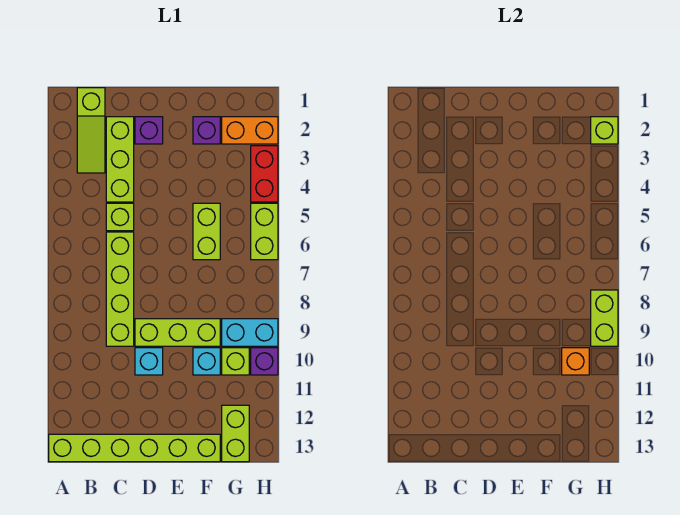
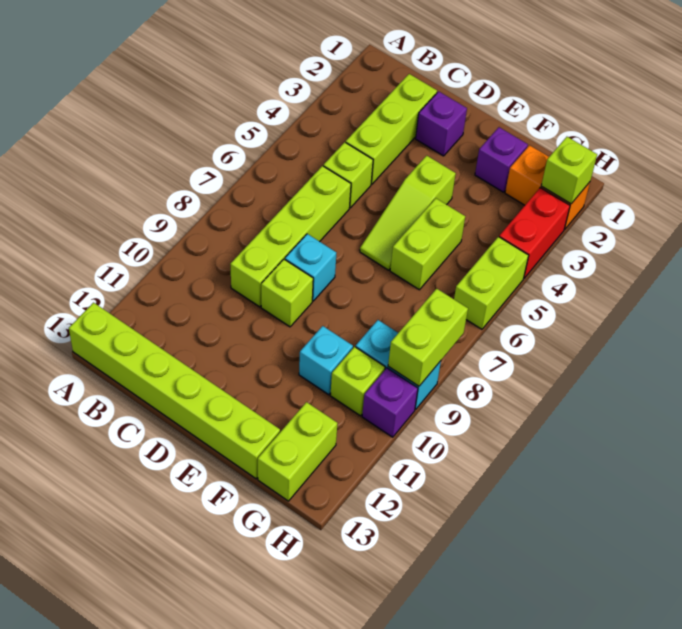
lime 1x3 slope [77,88,105,173] -> lime 1x3 slope moved to [360,156,456,270]
lime 1x3 brick [135,319,220,346] -> lime 1x1 brick [261,259,313,327]
cyan 1x1 brick [135,348,163,375] -> cyan 1x1 brick moved to [285,234,336,301]
orange 1x1 brick [562,348,589,375] -> none

